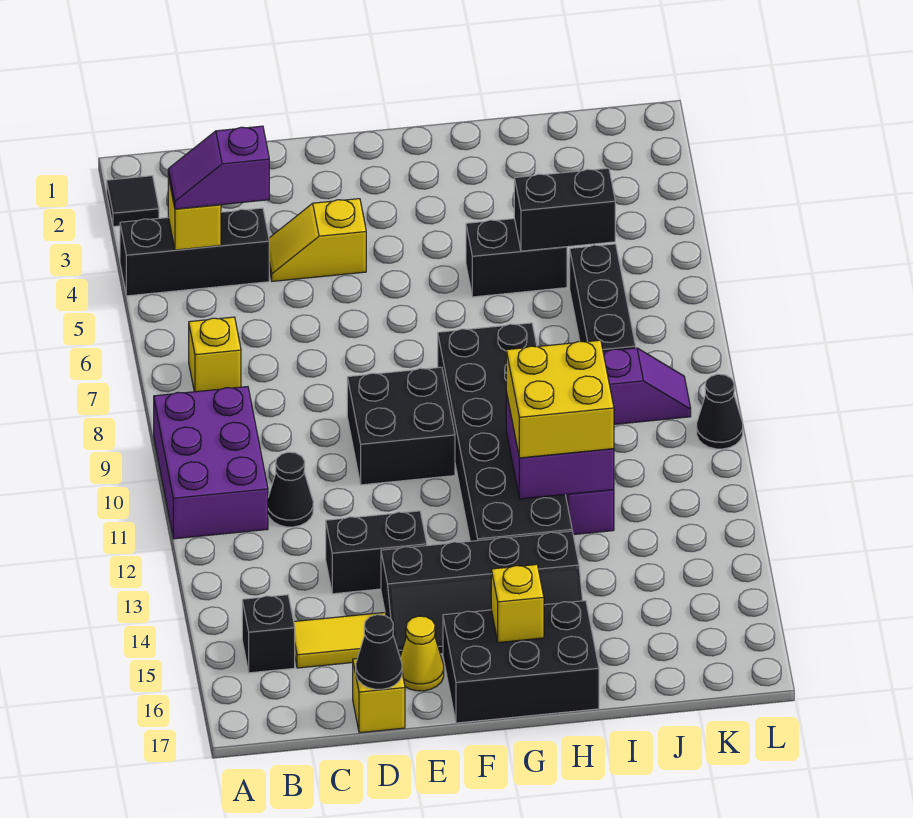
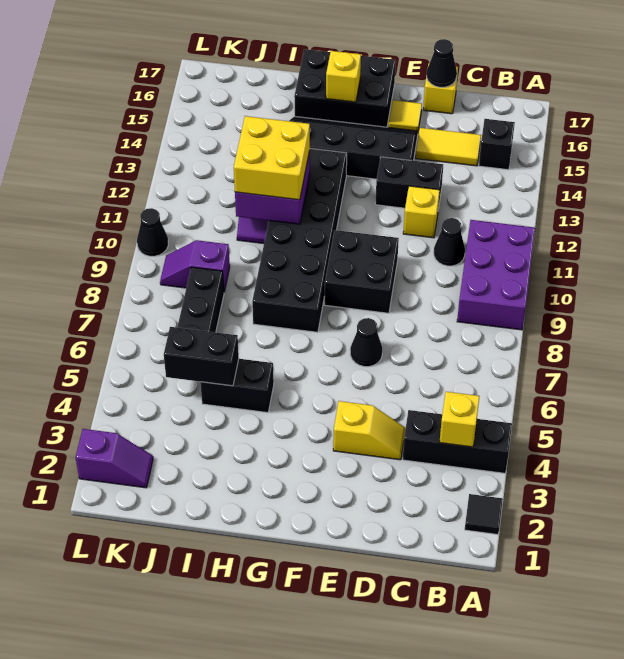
purple 1x2 slope [168,126,269,209] -> purple 1x2 slope moved to [75,429,153,488]
yellow 1x1 brick [189,317,241,392] -> yellow 1x1 brick moved to [403,186,440,238]
none -> black 1x1 cone [350,318,382,367]
yellow 1x1 cone [400,616,444,691] -> yellow 1x1 tile [388,100,422,131]

